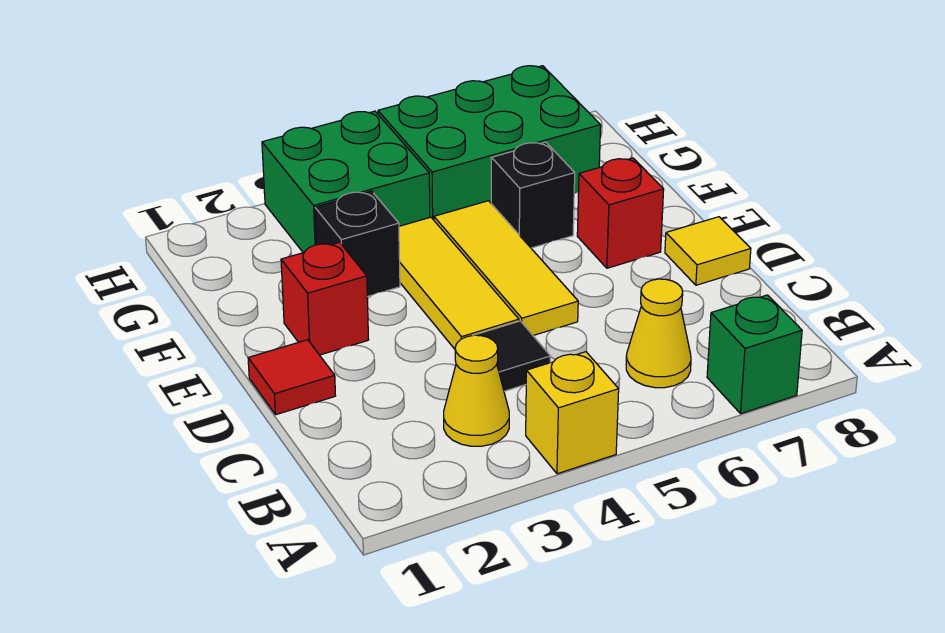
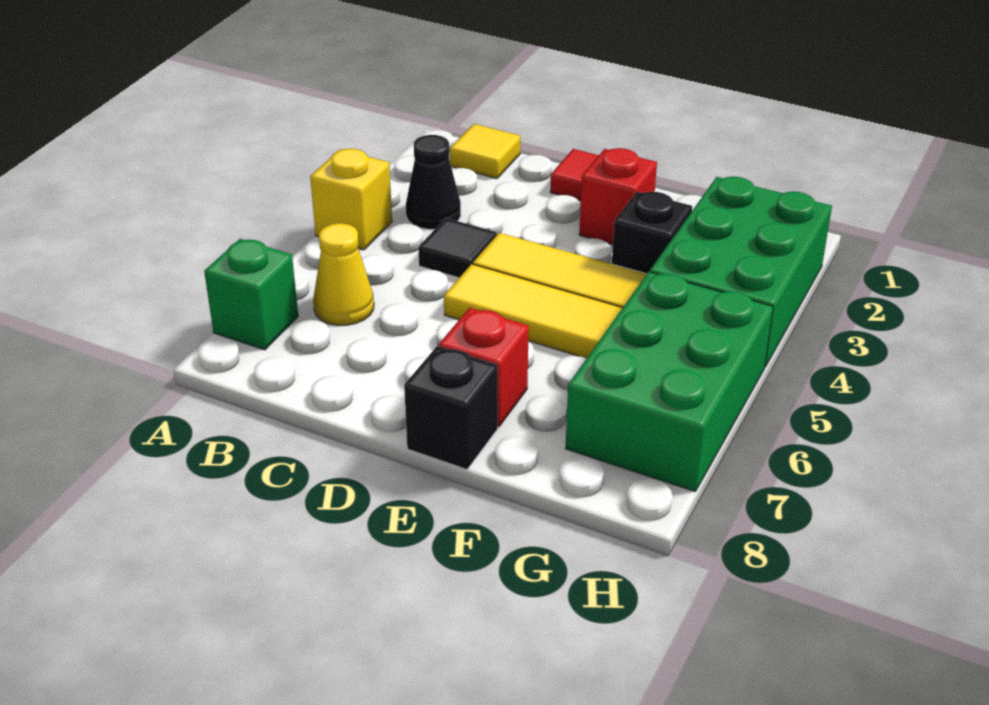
yellow 1x1 cone [444,335,509,446] -> black 1x1 cone [406,135,461,229]
yellow 1x1 tile [665,217,751,285] -> yellow 1x1 tile moved to [450,124,520,179]
black 1x1 brick [491,142,575,248] -> black 1x1 brick moved to [404,346,498,469]
green 2x2 brick [262,111,430,253] -> green 2x3 brick [650,177,832,367]

